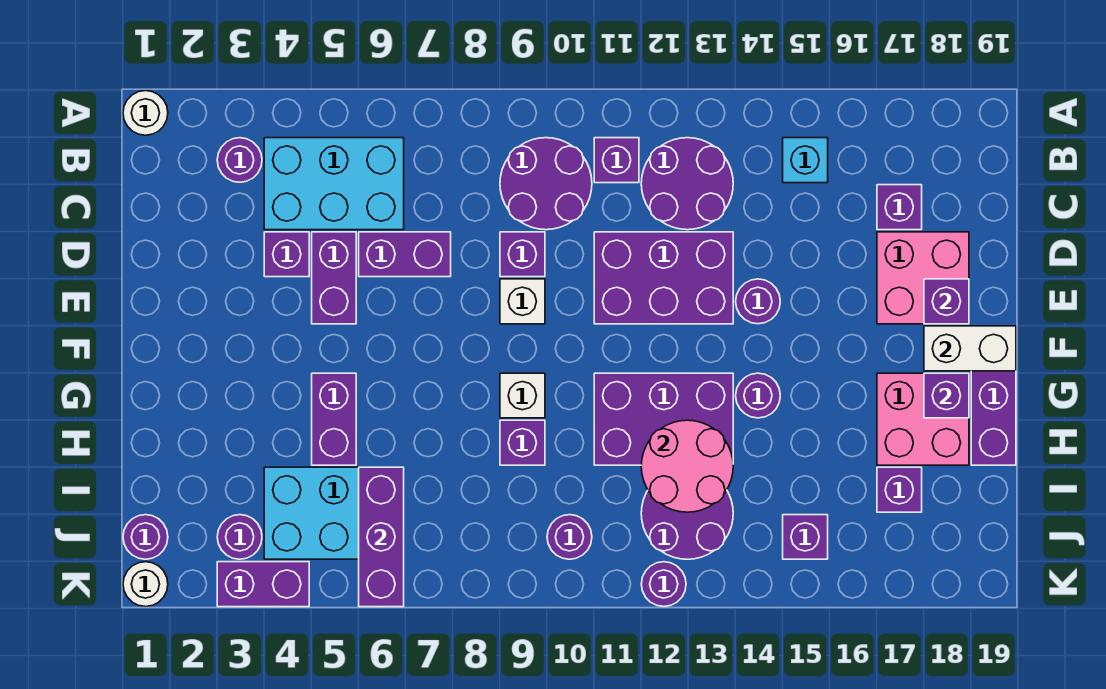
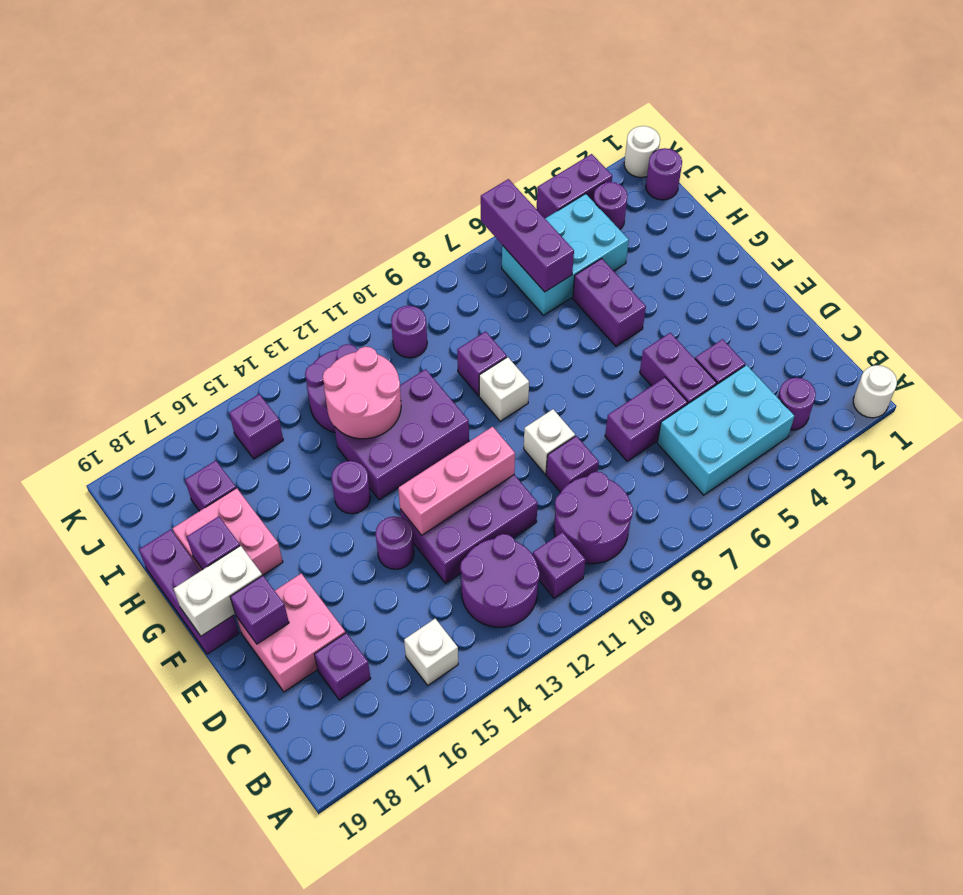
cyan 1x1 brick [783,138,828,183] -> white 1x1 brick [404,619,458,685]
none -> pink 1x3 brick [398,427,515,535]
purple 1x1 round brick [641,562,686,607] -> none

